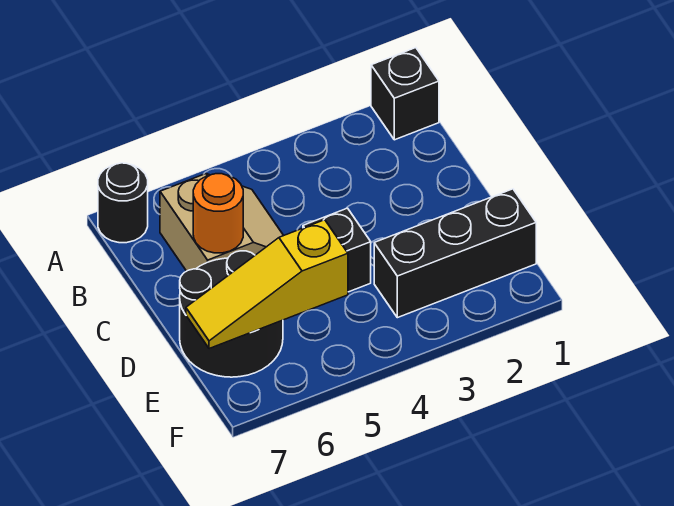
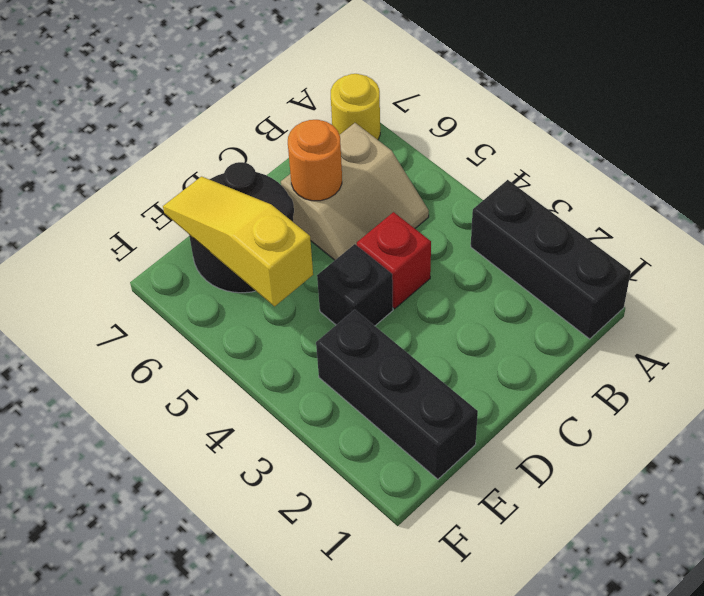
black 1x1 brick [371,48,439,140] -> black 1x3 brick [471,180,631,339]
black 1x1 round brick [98,163,148,243] -> yellow 1x1 round brick [331,74,380,140]
none -> red 1x1 brick [357,212,431,309]

